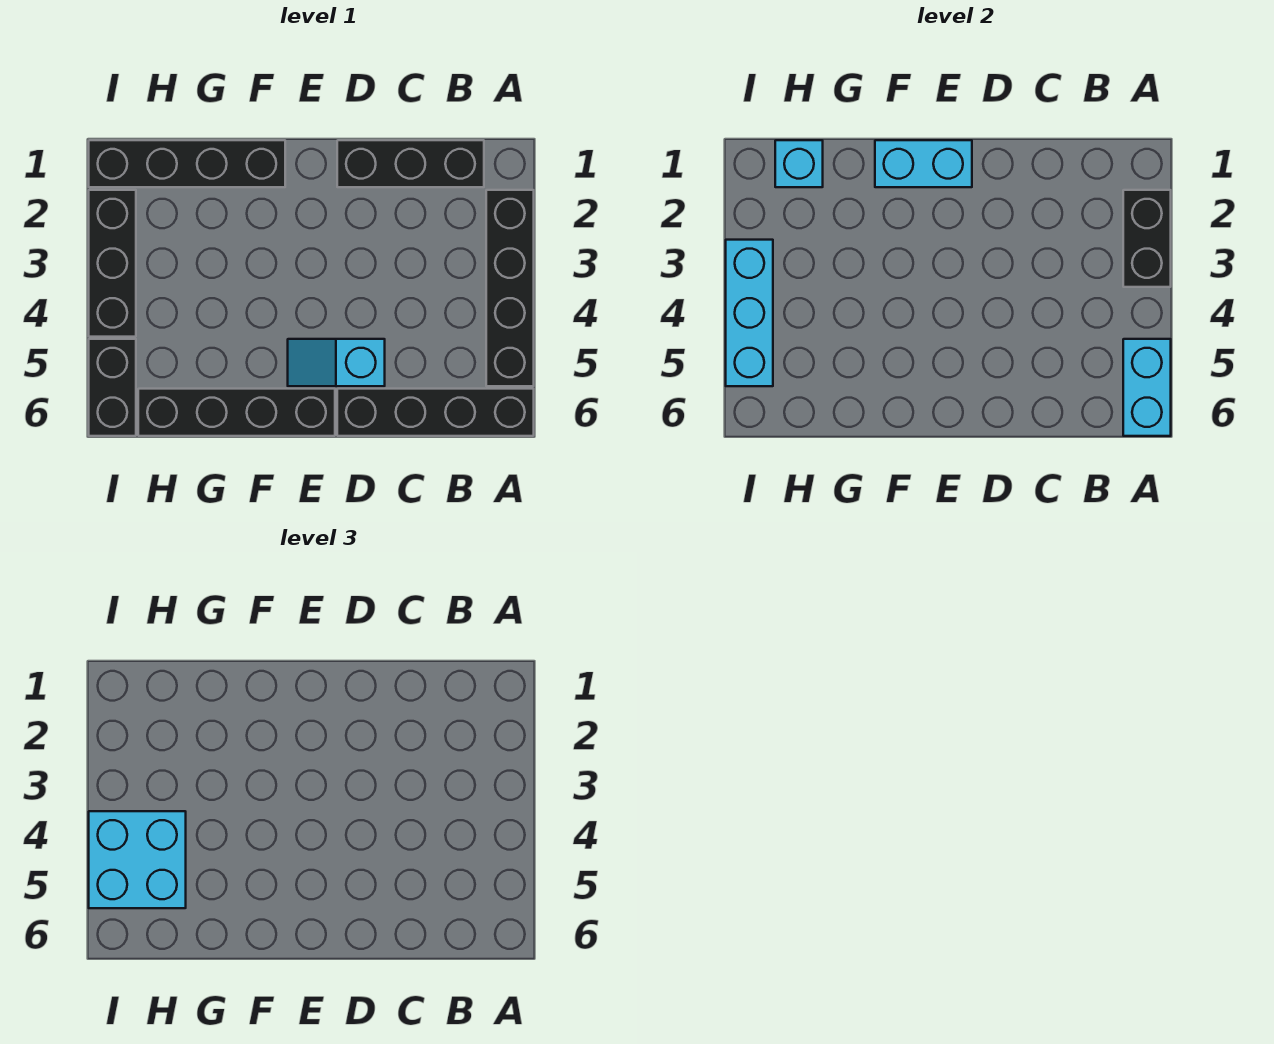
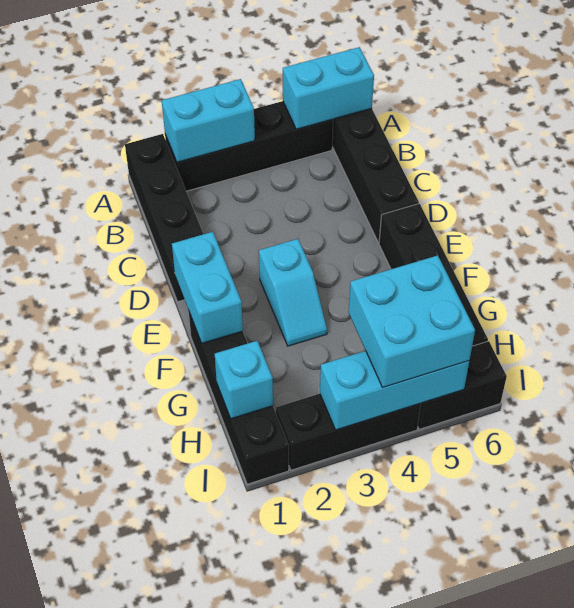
black 1x2 brick [1123,190,1171,287] -> cyan 1x2 brick [162,79,255,162]
black 1x3 brick [337,140,484,187] -> black 1x4 brick [125,134,203,302]
cyan 1x2 slope [288,339,385,386] -> cyan 1x2 slope moved to [259,239,327,346]

